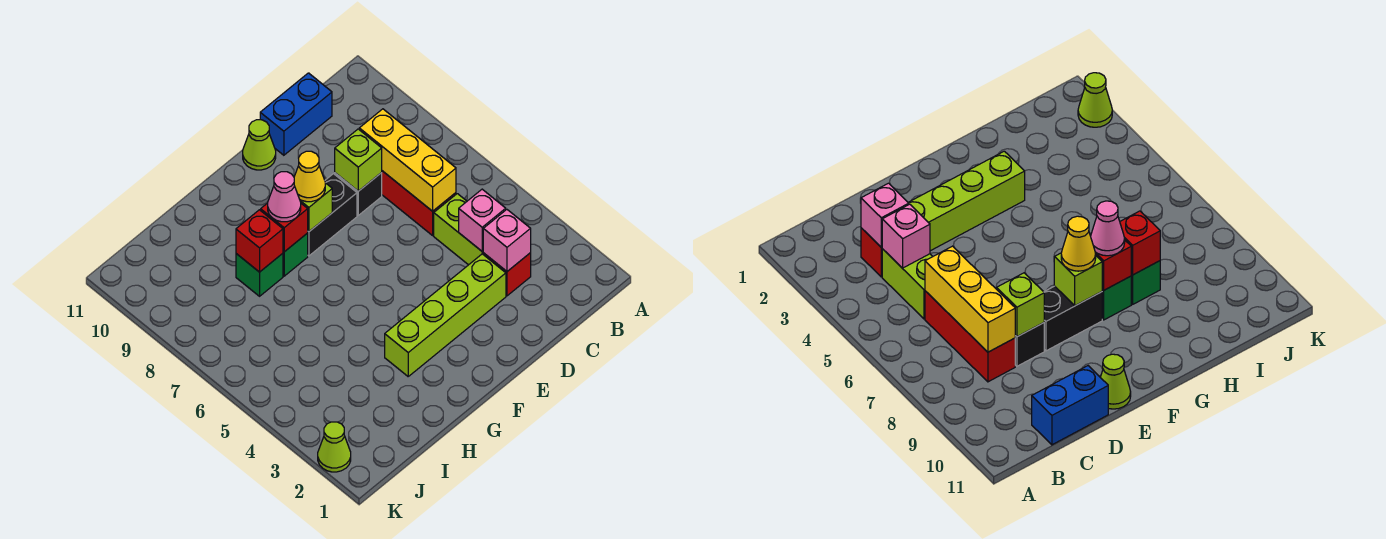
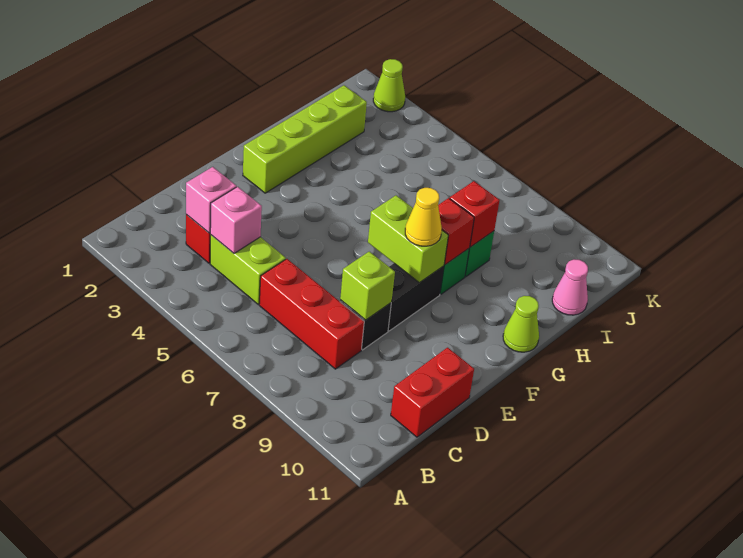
yellow 1x3 brick [359,109,456,211] -> none
blue 1x2 brick [260,73,332,155] -> red 1x2 brick [391,348,474,437]
lime 1x4 brick [385,254,506,376] -> lime 1x4 brick moved to [243,85,367,193]
lime 1x1 cone [243,120,276,170] -> lime 1x1 cone moved to [503,296,539,352]
lime 1x1 brick [300,183,332,232] -> lime 1x2 brick [368,195,448,283]
pink 1x1 cone [268,172,301,222] -> pink 1x1 cone moved to [552,260,588,315]

